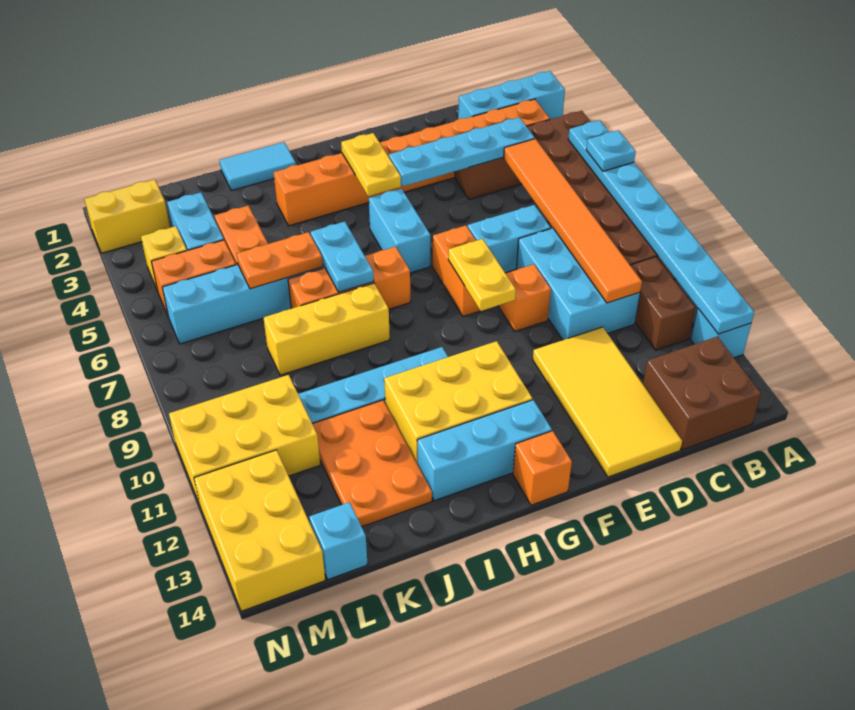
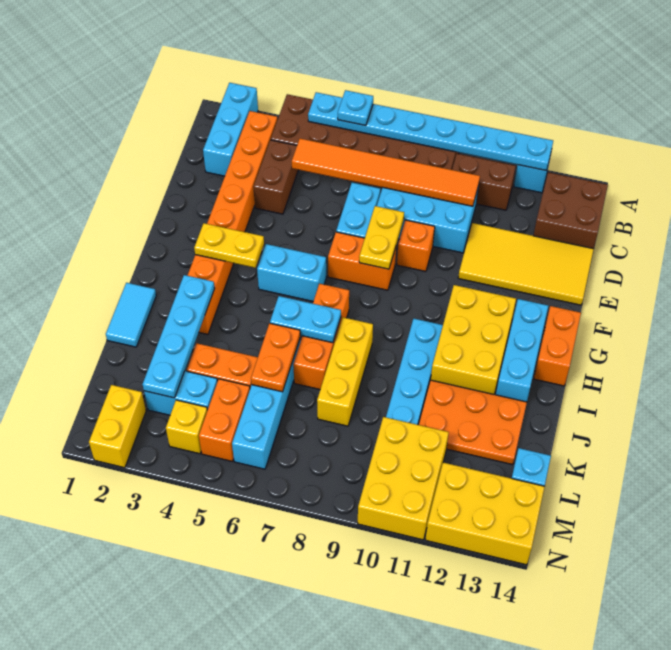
cyan 1x4 plate [389,117,535,186] -> cyan 1x4 plate moved to [143,275,215,398]
yellow 1x2 plate [448,239,516,311] -> yellow 1x2 plate turned to [359,206,404,269]
orange 1x1 brick [513,431,572,505] -> orange 1x2 brick [534,306,581,386]

